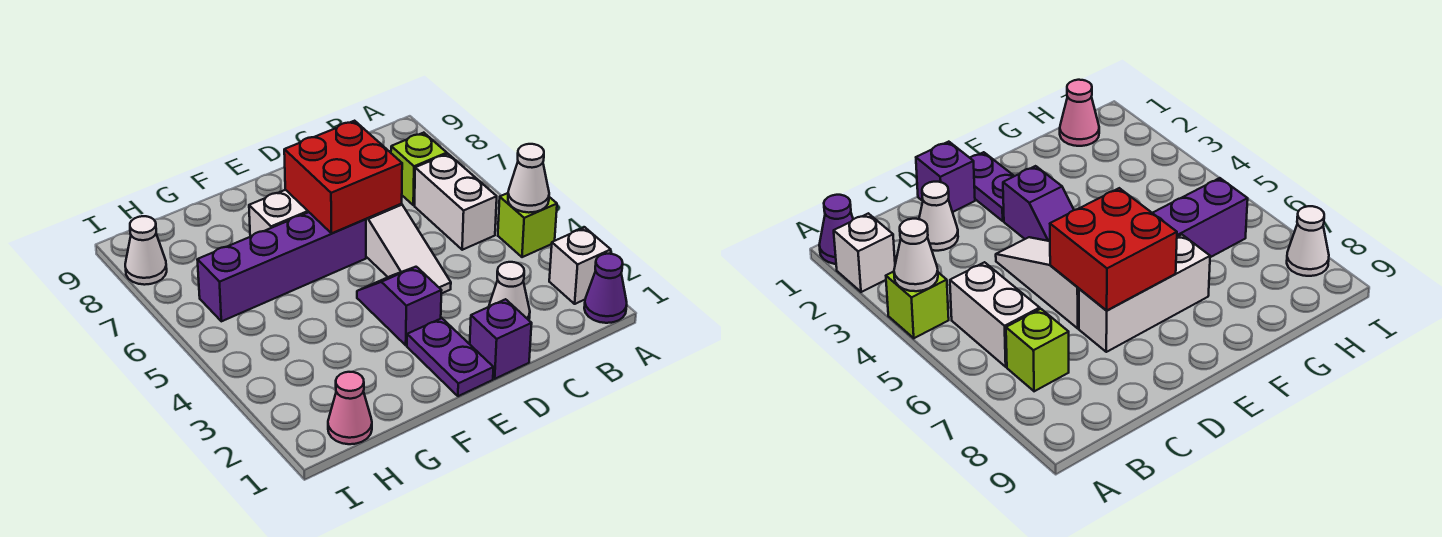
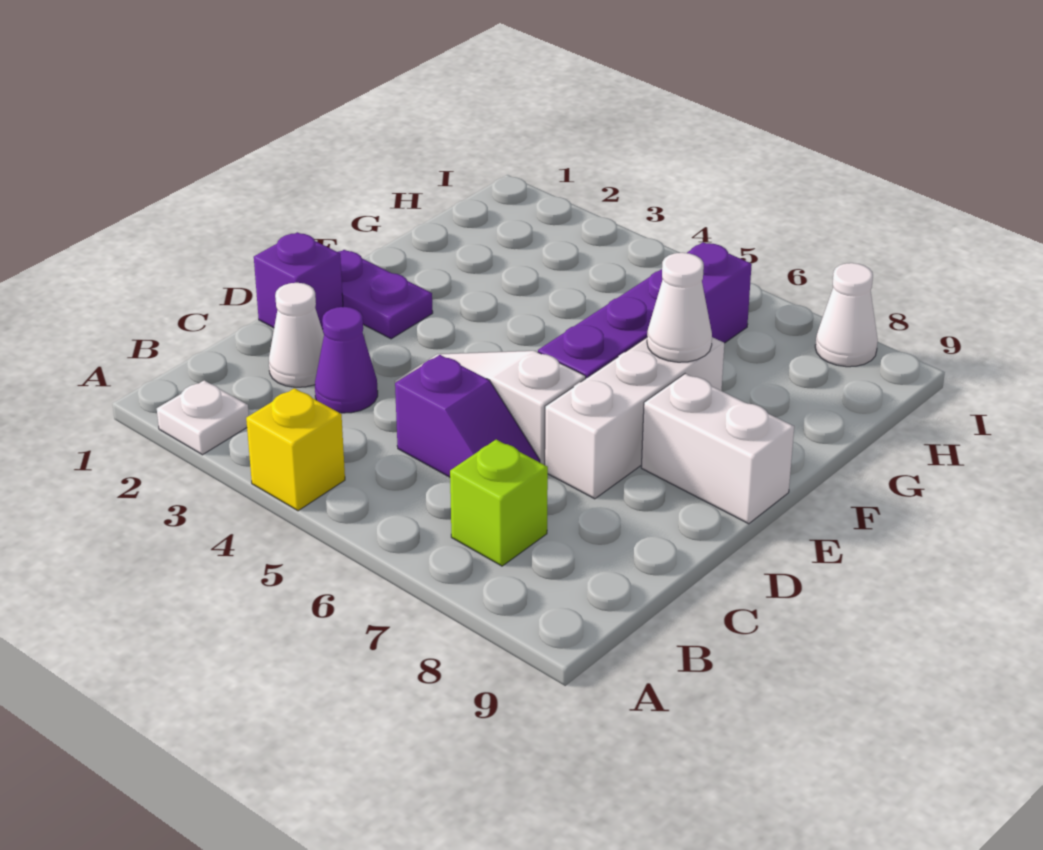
purple 1x1 cone [584,254,627,323] -> purple 1x1 cone moved to [315,307,378,413]
white 1x1 brick [549,227,611,304] -> white 1x1 plate [157,380,249,455]
lime 1x1 brick [498,193,557,257] -> yellow 1x1 brick [246,388,345,511]
white 1x1 cone [508,144,549,213] -> white 1x1 cone moved to [647,253,712,362]
white 1x2 brick [415,154,497,250] -> white 1x2 brick moved to [641,374,794,524]
red 2x2 brick [284,121,402,233] -> none
purple 1x2 slope [357,267,442,345] -> purple 1x2 slope moved to [395,355,540,477]
pink 1x1 cone [328,372,372,444] -> none

